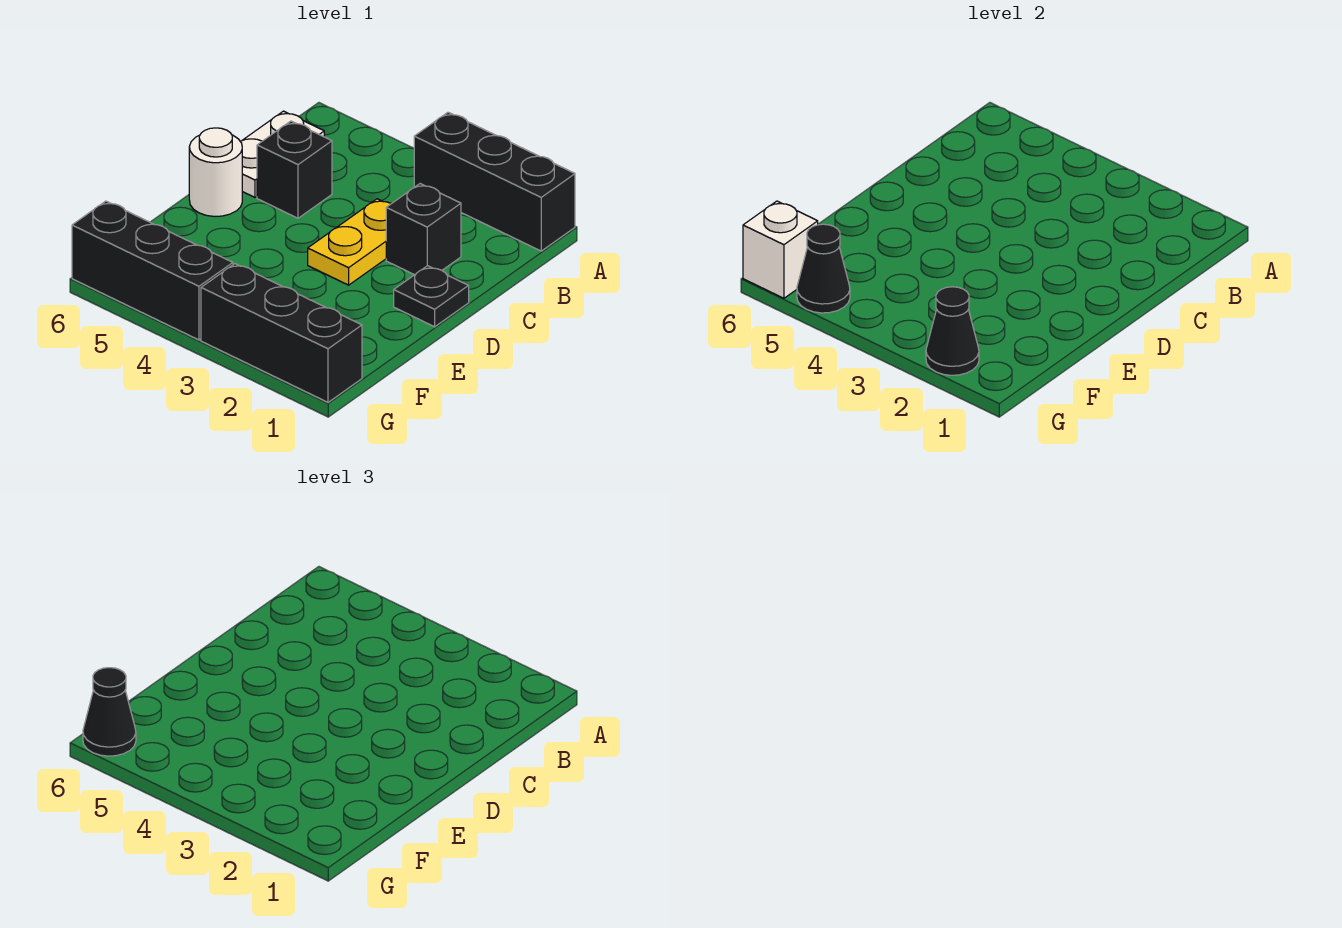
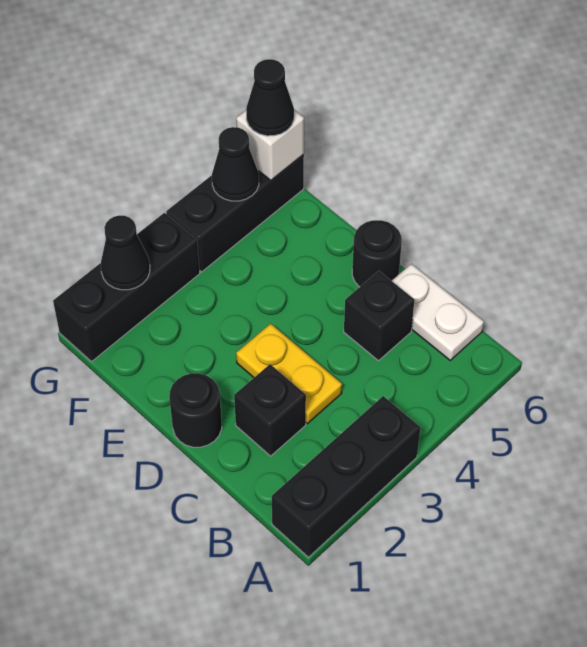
black 1x1 plate [394,266,469,327] -> black 1x1 round brick [169,373,222,447]
white 1x1 round brick [189,128,242,216] -> black 1x1 round brick [352,220,402,287]

